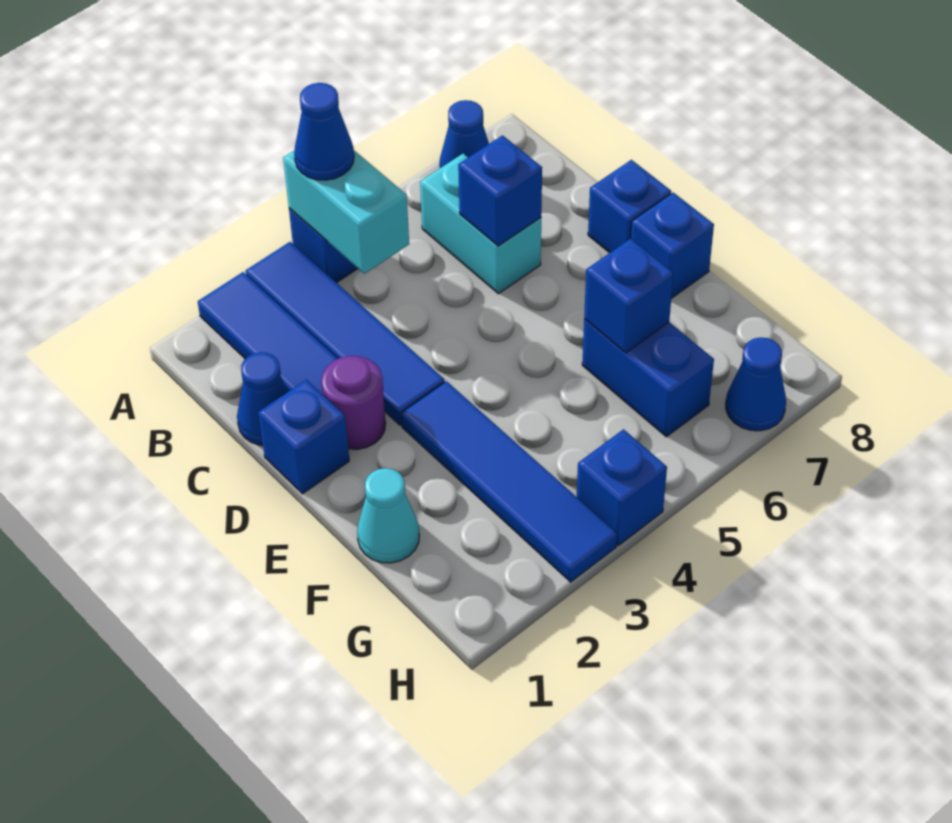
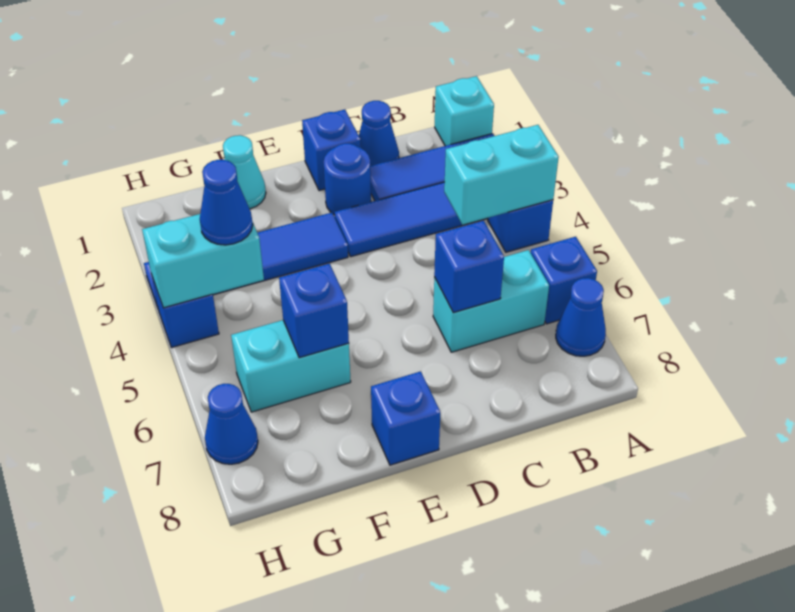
none -> cyan 1x1 brick [435,76,494,146]
blue 1x1 cone [294,83,354,180] -> blue 1x1 cone moved to [200,160,253,245]
purple 1x1 round brick [321,356,386,449] -> blue 1x1 round brick [324,143,371,215]
blue 1x1 brick [588,160,671,253] -> blue 1x1 brick moved to [531,237,597,324]
blue 1x2 brick [582,319,714,437] -> cyan 1x2 brick [231,320,351,412]
none -> cyan 1x2 brick [142,214,264,308]

